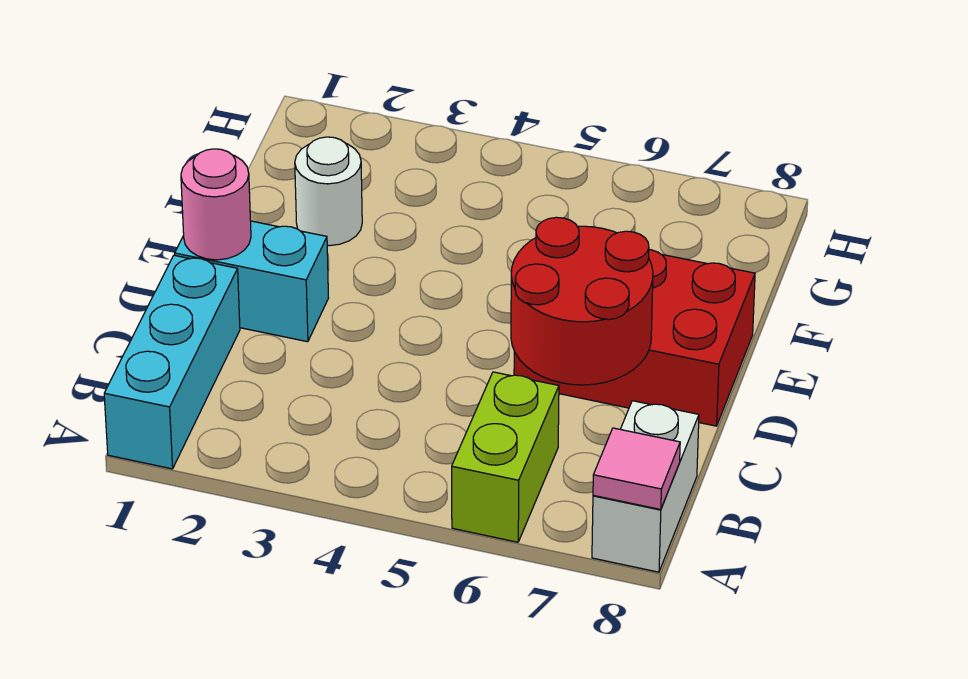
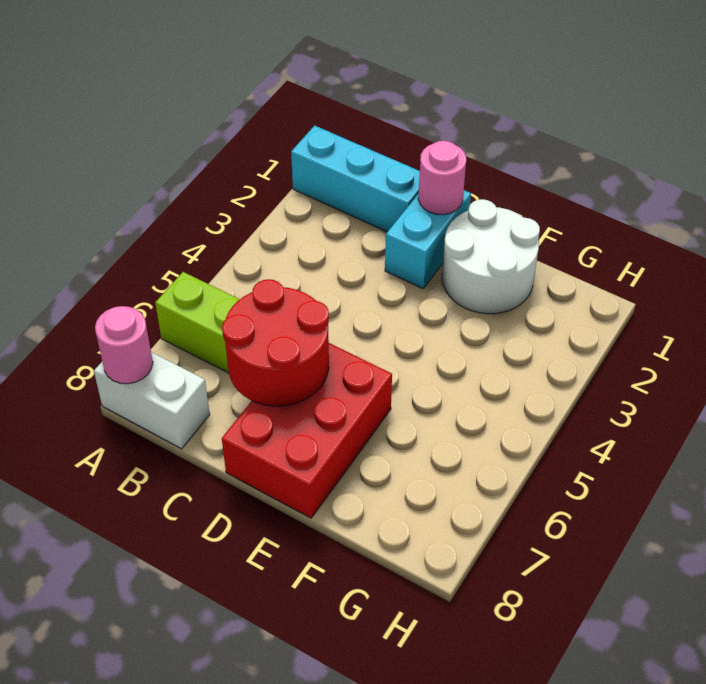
pink 1x1 tile [593,428,680,509] -> pink 1x1 round brick [95,306,153,384]
white 1x1 round brick [295,137,362,246] -> white 2x2 round brick [442,199,540,314]

